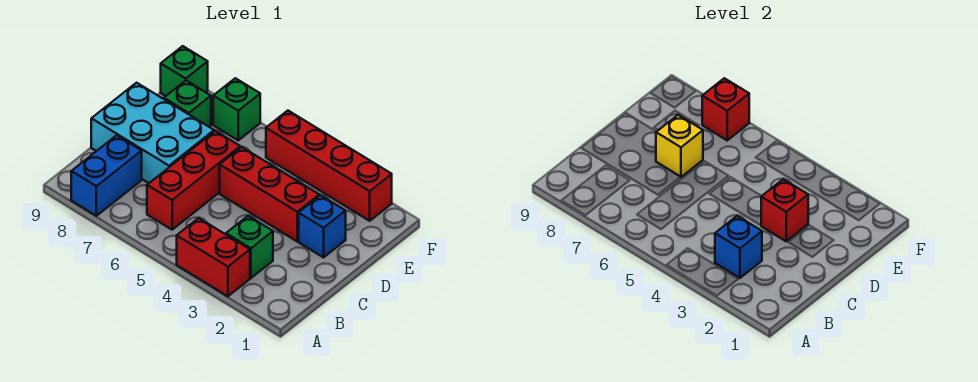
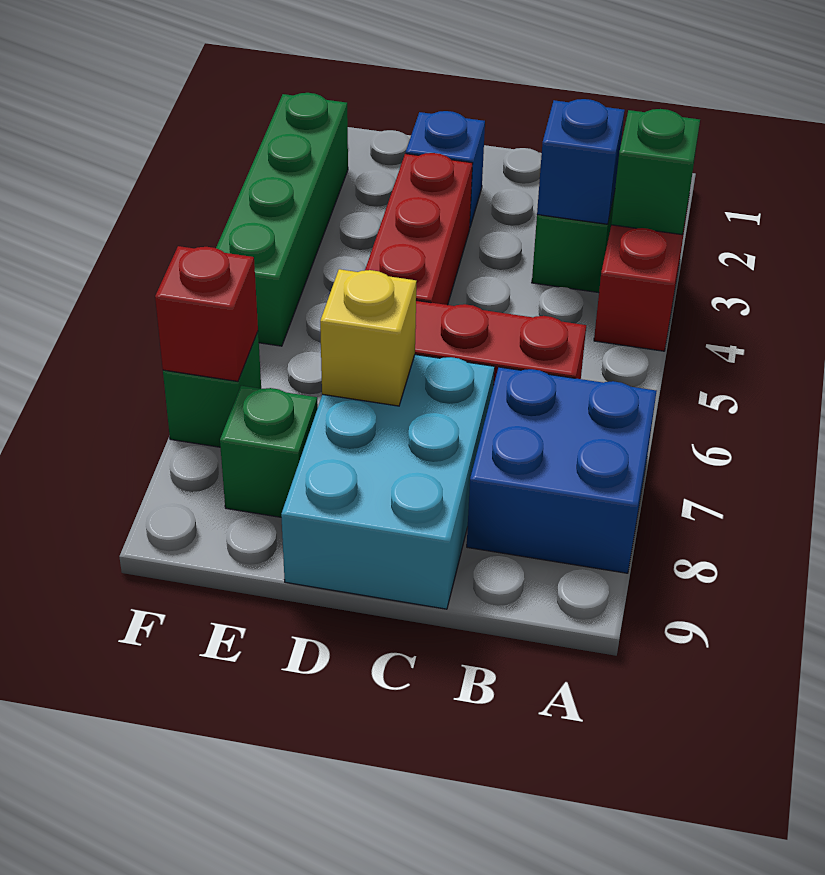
blue 1x2 brick [71,135,142,216] -> blue 2x2 brick [467,367,657,573]
red 1x1 brick [761,179,808,241] -> none
red 1x4 brick [266,111,392,221] -> green 1x4 brick [216,93,348,346]
green 1x1 brick [161,46,208,96] -> green 1x1 brick moved to [611,109,700,235]

